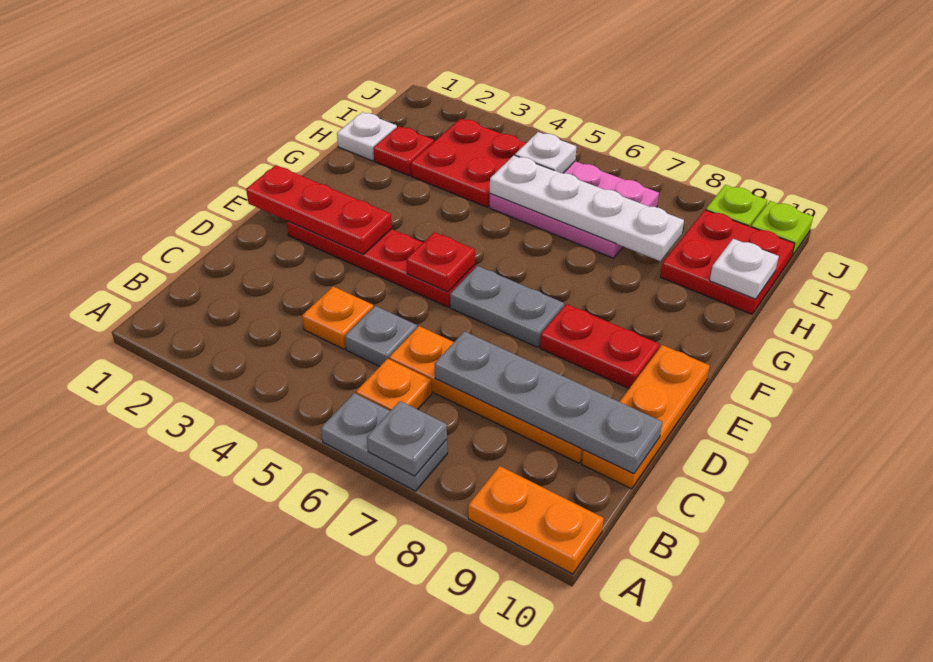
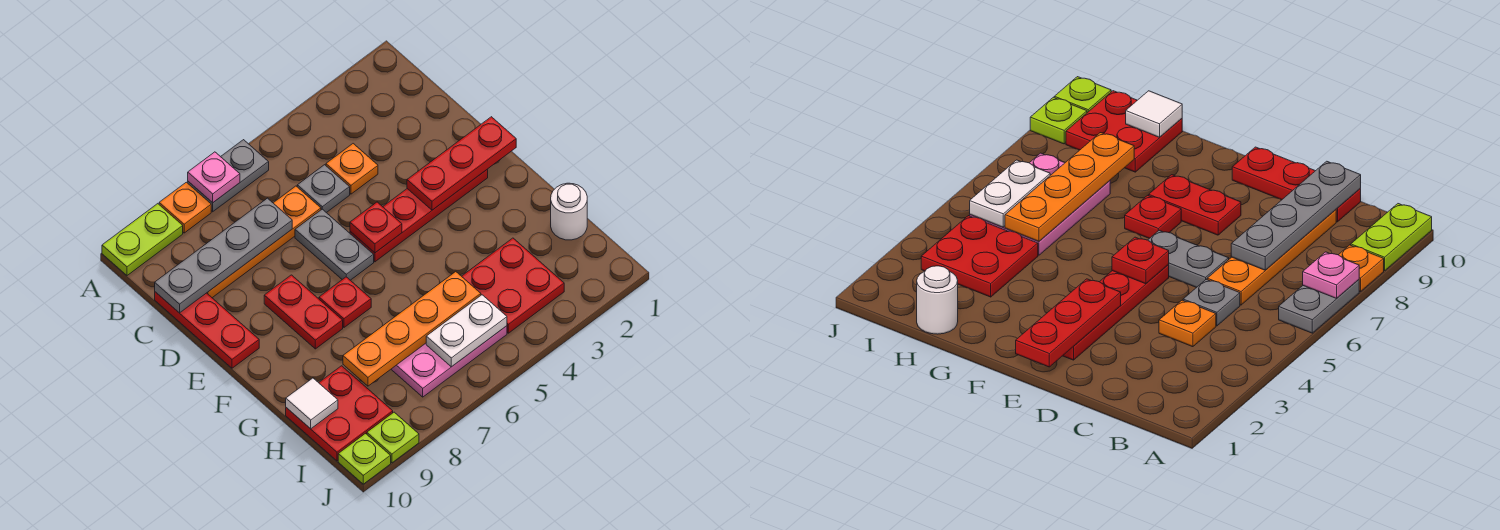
grey 1x1 plate [367,401,447,476] -> pink 1x1 plate [188,152,240,203]
orange 1x2 plate [468,466,604,574] -> lime 1x2 plate [102,204,183,275]
orange 1x1 plate [356,359,432,411] -> orange 1x1 plate moved to [159,182,211,233]
orange 1x3 plate [582,345,710,489] -> red 1x3 plate [155,292,259,368]
grey 1x2 plate [450,266,564,347] -> grey 1x2 plate turned to [295,209,374,280]
red 1x2 plate [540,304,659,388] -> red 1x2 plate turned to [264,275,343,349]
white 1x1 plate [337,112,397,161] -> white 1x1 round brick [551,183,587,240]
red 1x1 plate [373,126,434,176] -> red 1x1 plate moved to [319,277,371,327]
white 1x4 plate [490,155,684,261] -> orange 1x4 plate [343,272,481,386]
white 1x1 plate [710,239,779,299] -> white 1x1 tile [286,378,338,429]
white 1x1 plate [515,132,576,173] -> white 1x2 plate [426,295,507,367]

